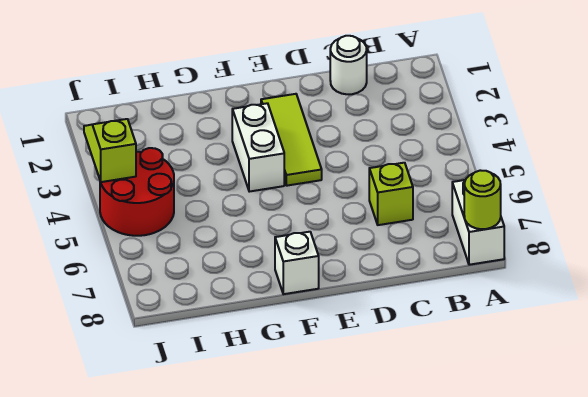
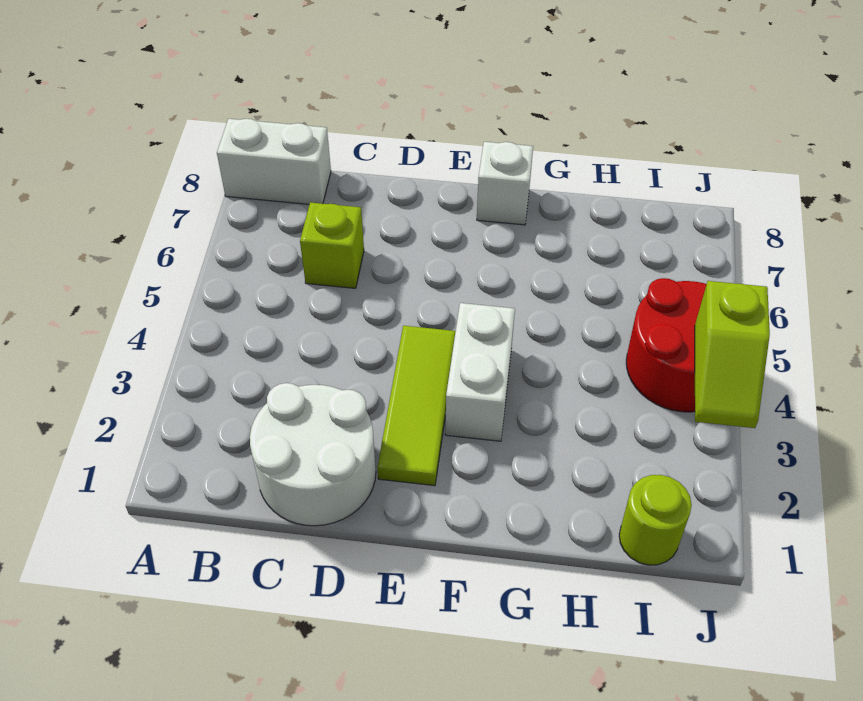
white 1x2 brick [452,180,504,265] -> white 1x2 brick turned to [217,119,331,204]
lime 1x1 round brick [464,170,501,229] -> lime 1x1 round brick moved to [619,475,692,565]
white 1x1 round brick [330,36,367,94] -> white 2x2 round brick [250,383,376,526]

